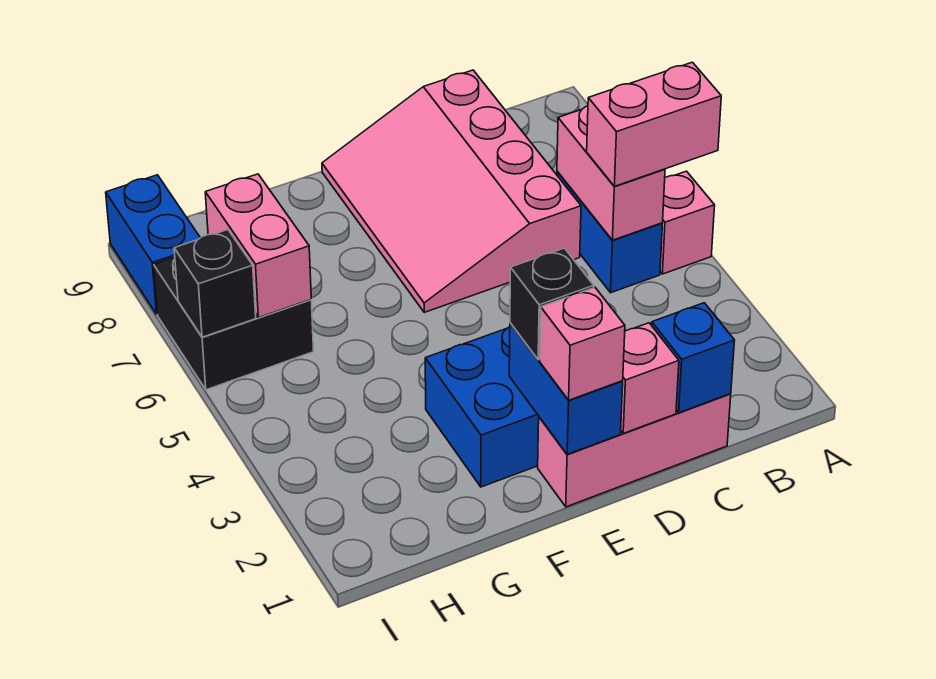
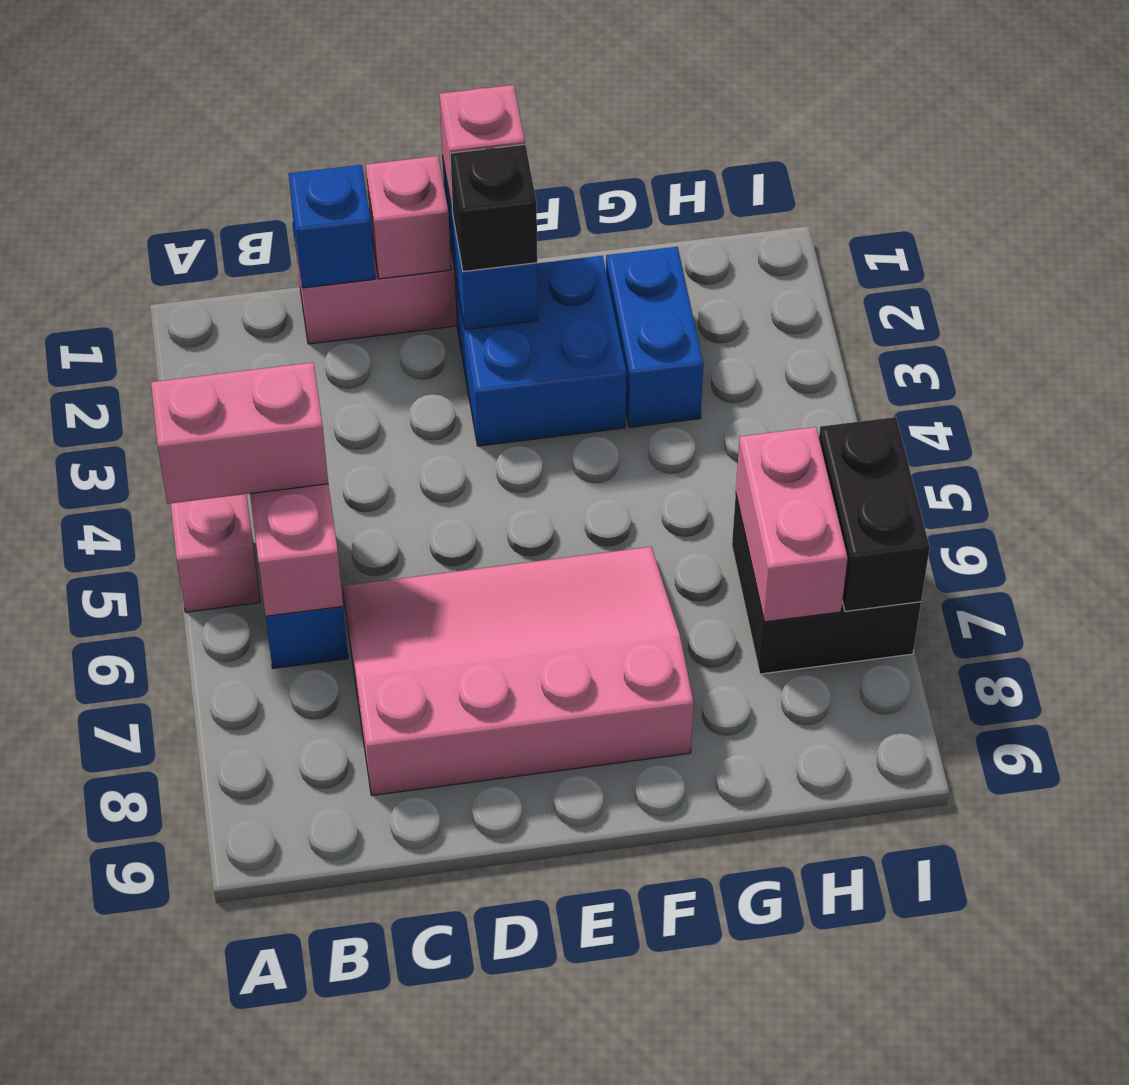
pink 3x4 slope [322,70,581,312] -> pink 3x4 slope turned to [342,547,694,795]
black 1x1 brick [174,230,256,337] -> black 1x2 brick [819,417,930,611]
blue 1x2 brick [106,175,200,314] -> blue 1x2 brick moved to [606,247,703,427]

